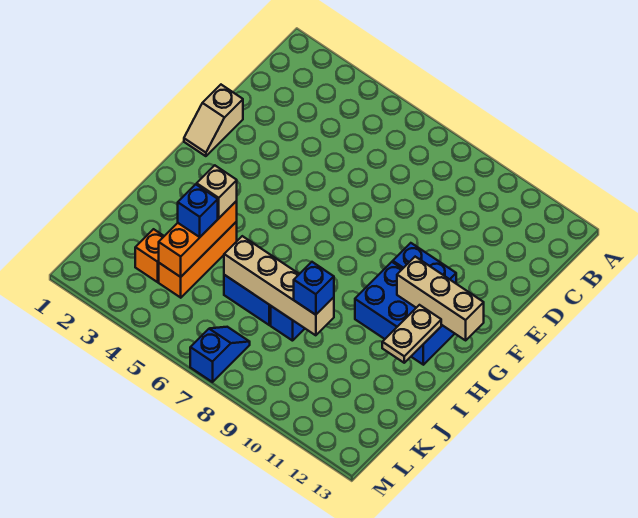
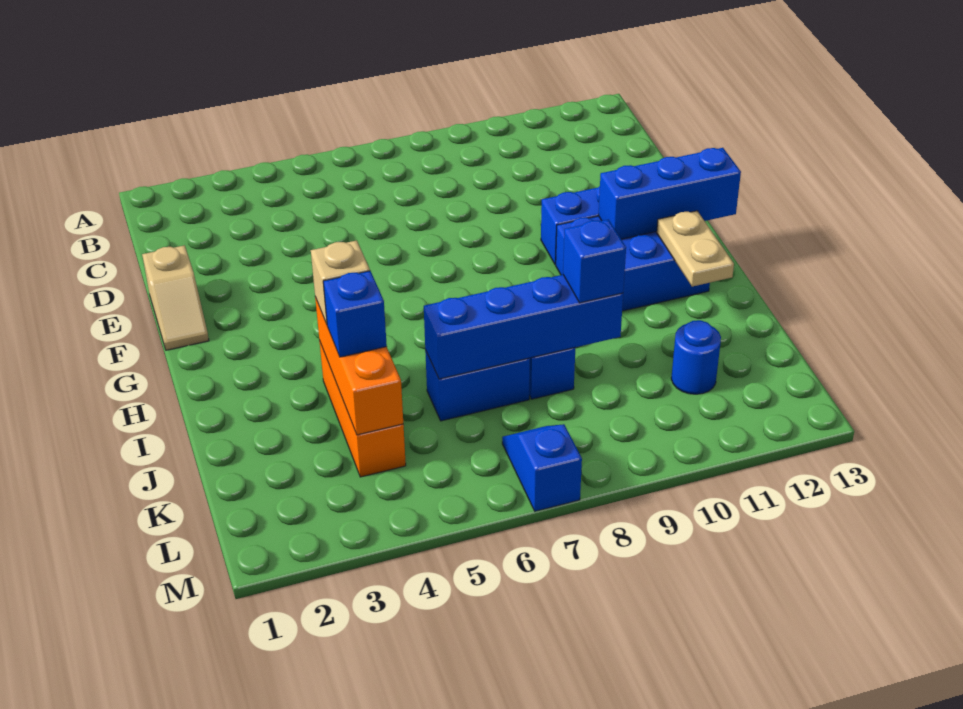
tan 1x3 brick [397,257,484,340] -> blue 1x3 brick [598,148,741,239]
tan 1x4 brick [224,236,334,335] -> blue 1x4 brick [424,275,623,379]
orange 1x1 brick [135,229,164,282] -> none
none -> blue 1x1 round brick [671,320,721,394]

